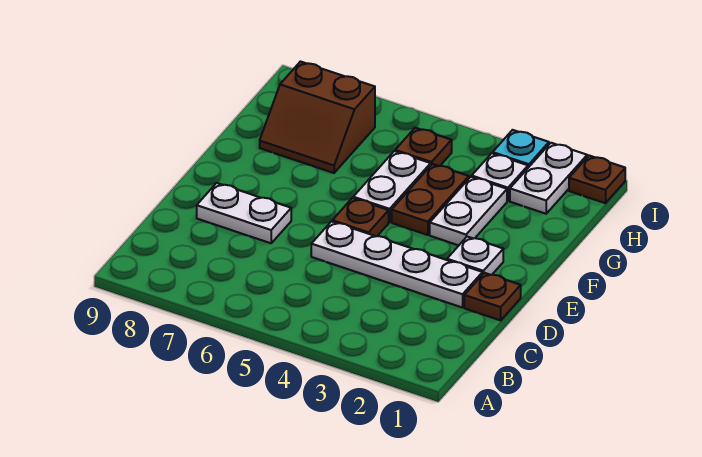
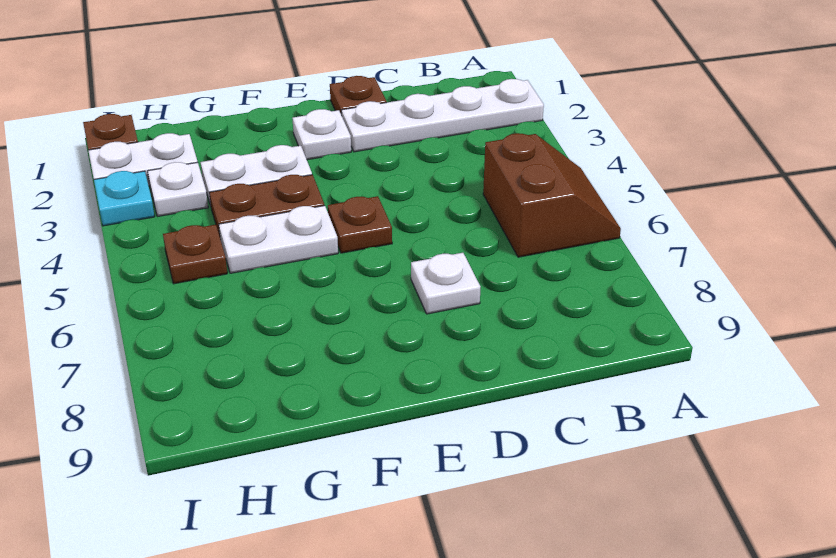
white 1x4 plate [311,221,483,308] -> white 1x4 plate turned to [341,79,544,152]
white 1x2 plate [197,183,291,243] -> white 1x1 plate [411,253,480,314]
brown 2x2 slope [260,62,375,173] -> brown 2x2 slope moved to [483,133,621,257]

